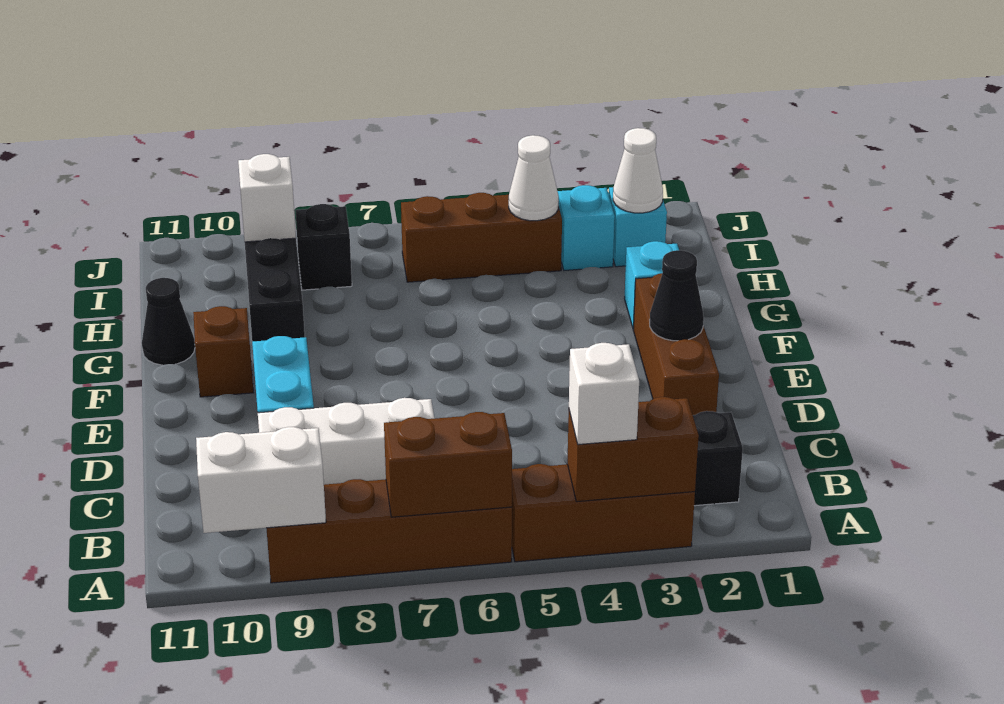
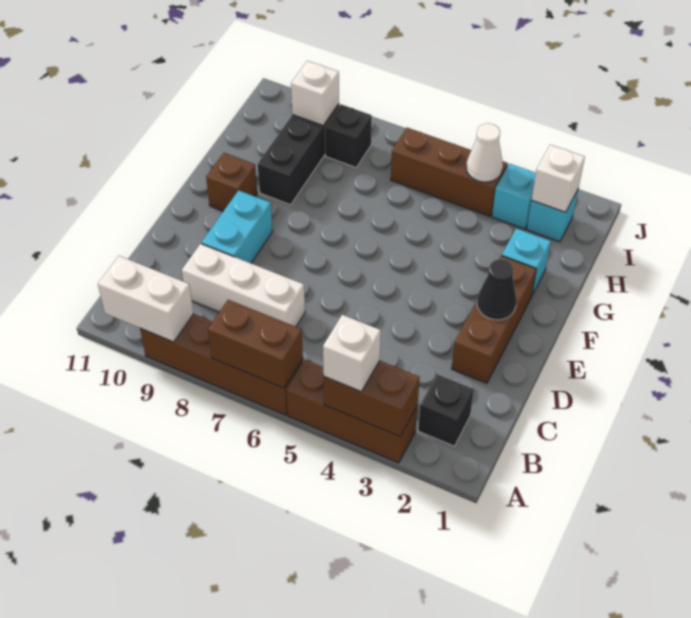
black 1x1 cone [142,278,195,365] -> none
white 1x1 cone [613,128,663,213] -> white 1x1 brick [531,145,585,212]

